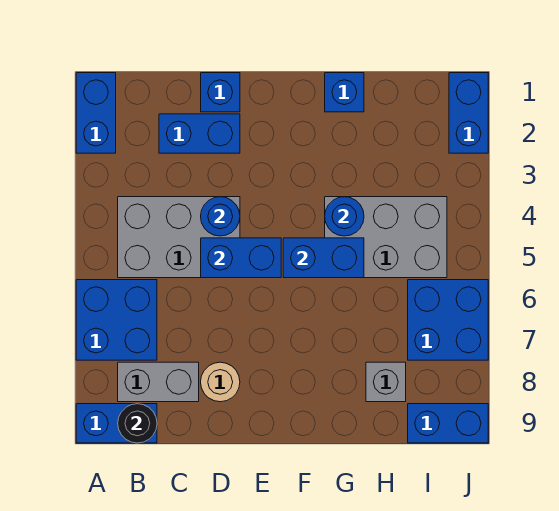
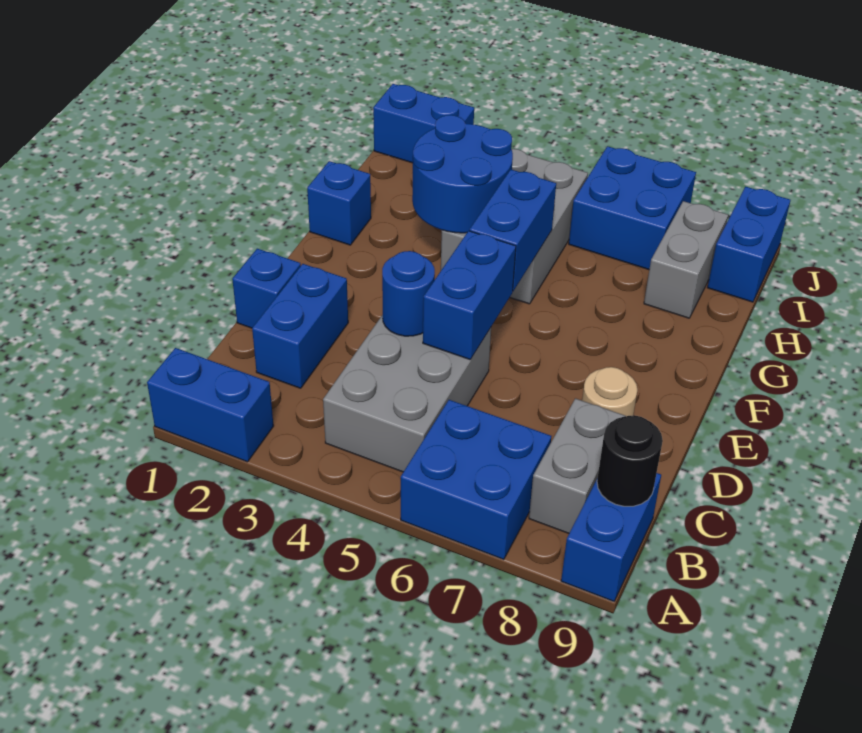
blue 1x1 round brick [325,197,364,236] -> blue 2x2 round brick [412,115,513,233]
grey 1x1 brick [366,362,406,402] -> grey 1x2 brick [644,201,728,318]

